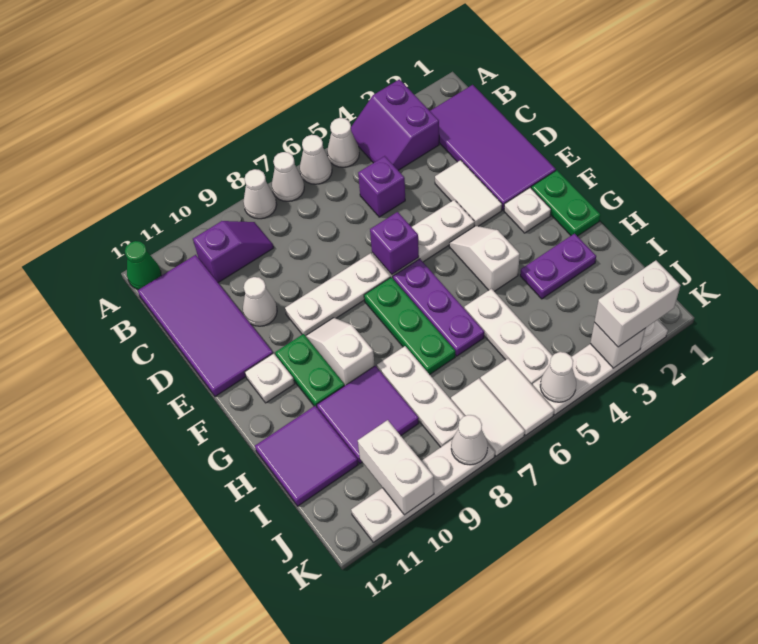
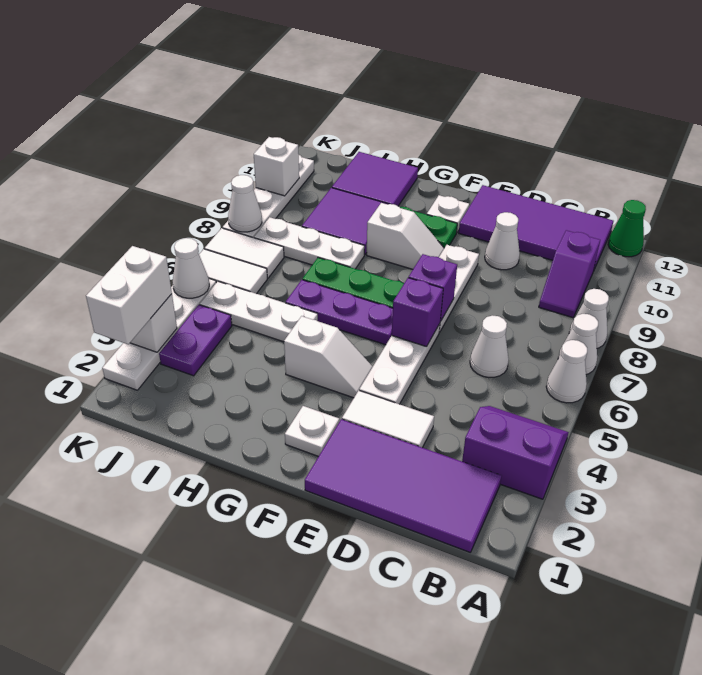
white 1x1 cone [327,118,359,167] -> white 1x1 cone moved to [470,315,509,378]
purple 1x1 brick [358,156,405,217] -> purple 1x1 brick moved to [409,254,457,321]
green 1x2 plate [531,170,600,236] -> none
purple 1x2 plate [520,233,596,299] -> purple 1x2 plate moved to [159,305,232,376]
white 1x2 brick [358,420,434,515] -> white 1x1 brick [254,137,299,196]

